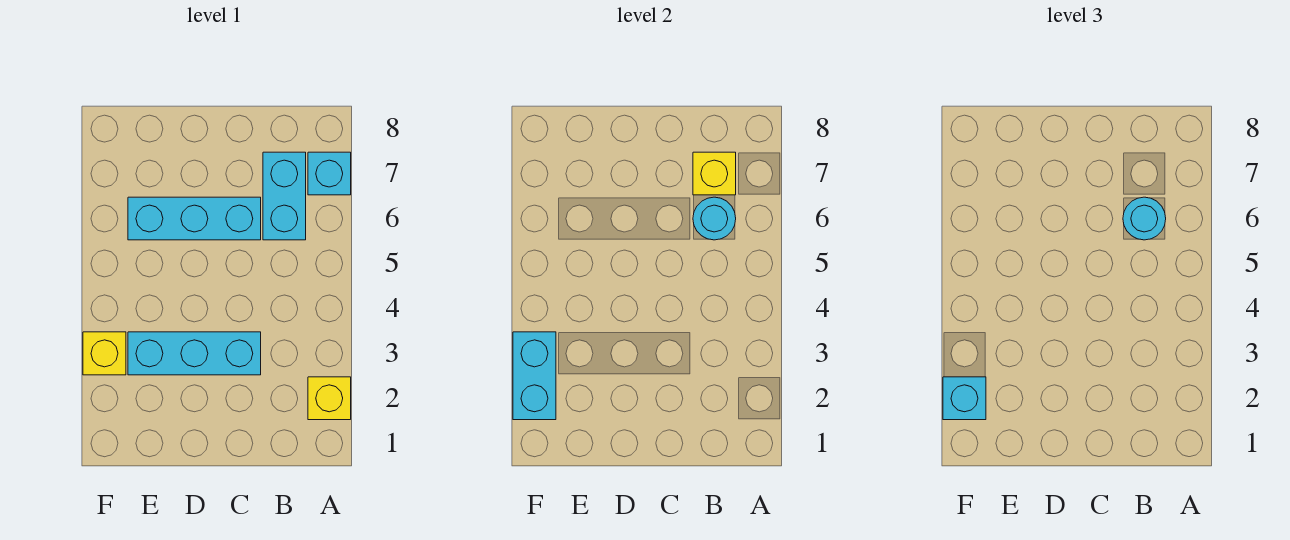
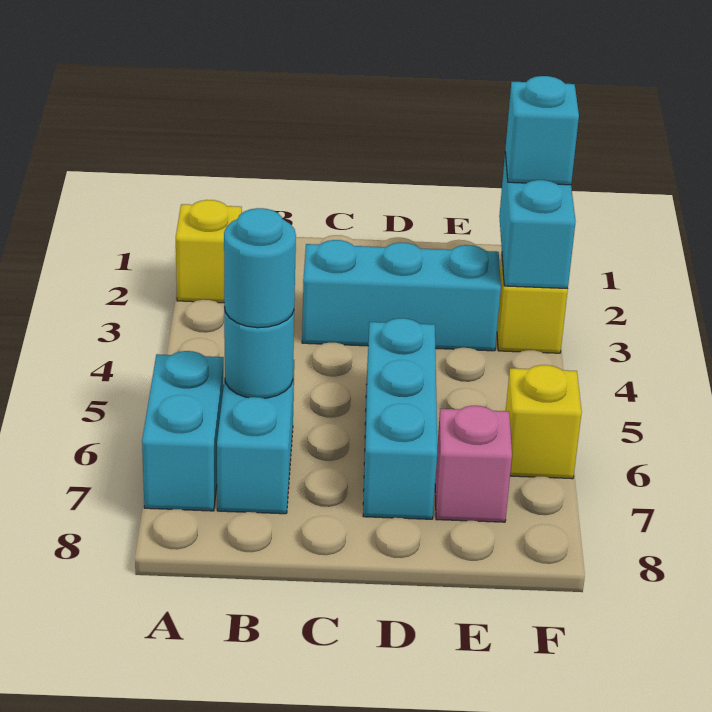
cyan 1x1 brick [308,152,351,195] -> cyan 1x2 brick [142,351,224,511]
yellow 1x1 brick [693,152,736,195] -> yellow 1x1 brick moved to [506,365,582,479]
cyan 1x3 brick [128,197,261,240] -> cyan 1x3 brick turned to [363,318,437,519]
none -> pink 1x1 brick [435,406,512,522]

